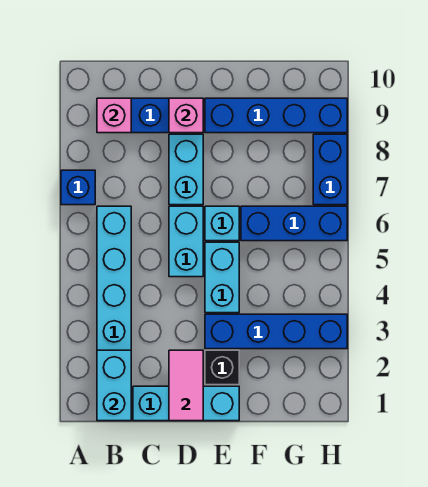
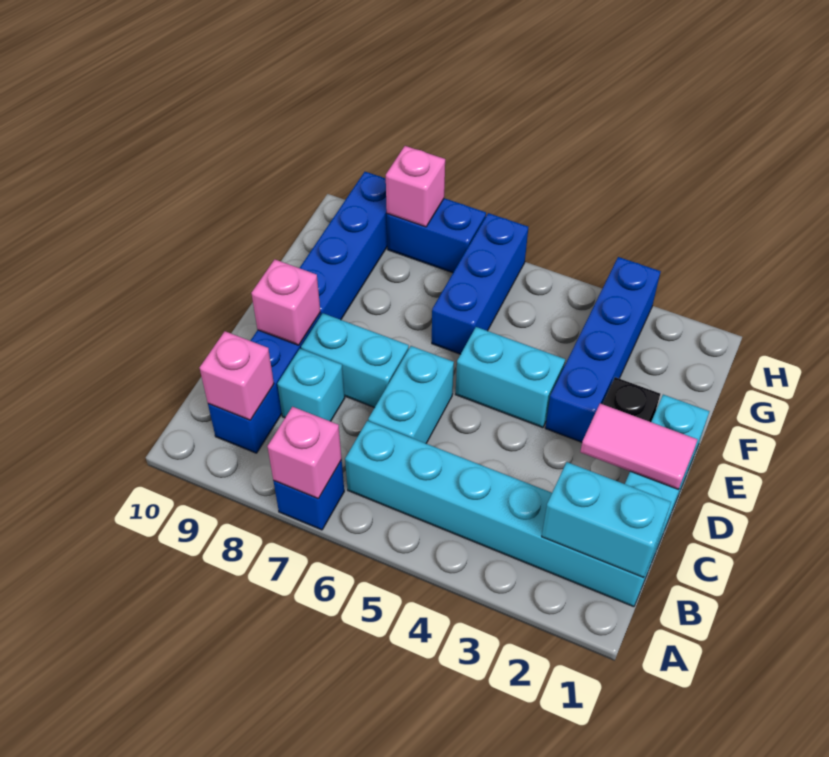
none -> pink 1x1 brick [268,407,342,499]
cyan 1x2 brick [169,206,203,277] -> cyan 1x2 brick turned to [368,346,454,443]
cyan 1x1 brick [205,206,239,241] -> cyan 1x1 brick moved to [277,349,345,421]
none -> pink 1x1 brick [386,146,445,227]

